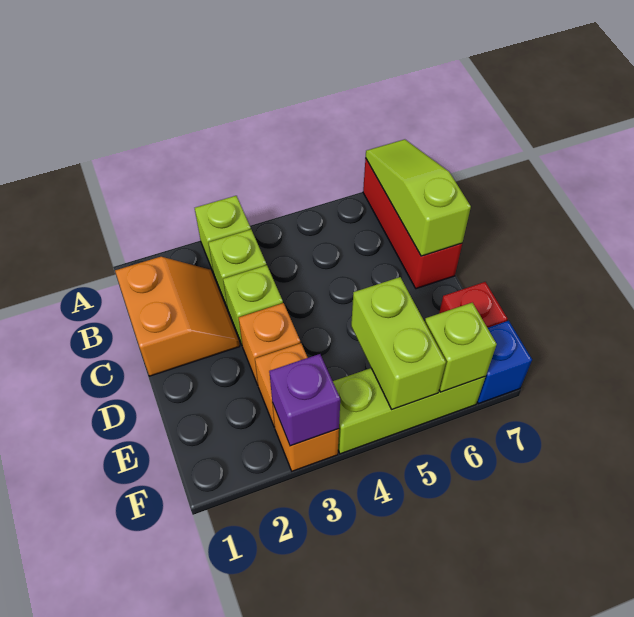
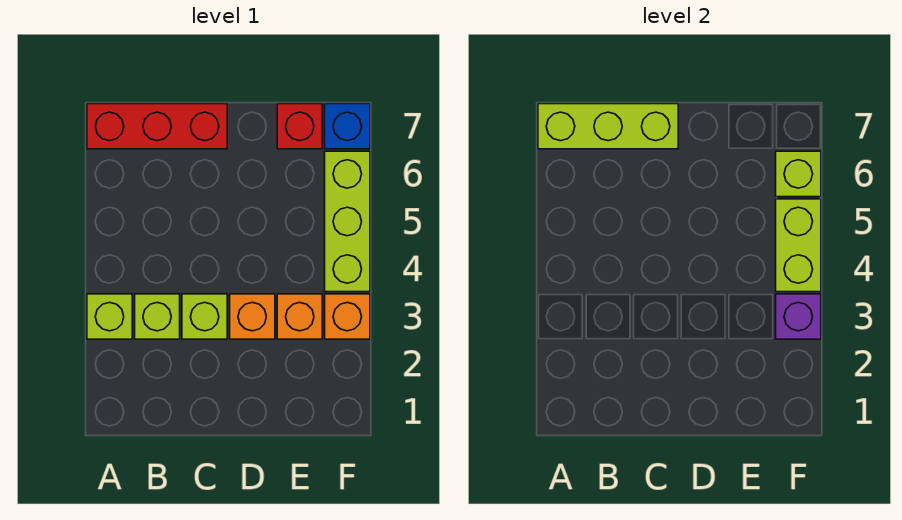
lime 1x3 slope [366,139,471,256] -> lime 1x3 brick [538,104,678,149]
orange 2x2 slope [115,257,240,376] -> none
lime 1x2 brick [351,277,446,409] -> lime 1x2 brick turned to [776,199,821,292]

